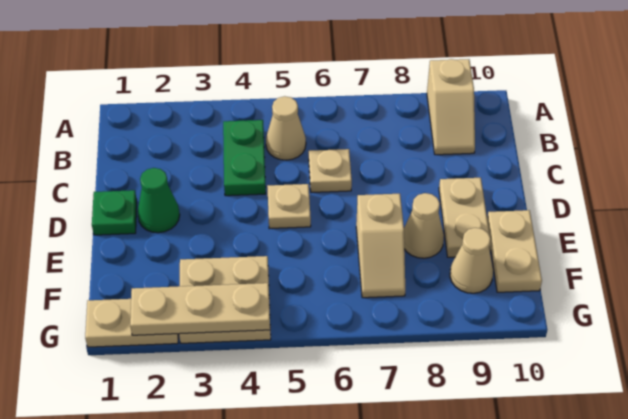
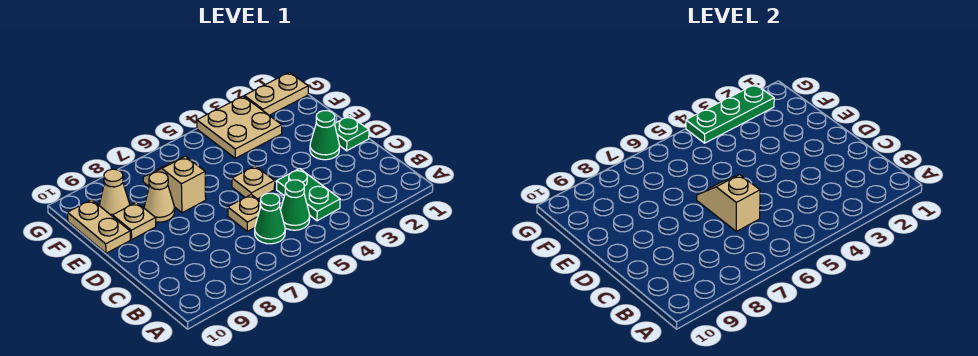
tan 1x2 slope [427,59,475,155] -> tan 1x2 slope moved to [697,174,760,231]
tan 1x1 cone [266,96,306,160] -> green 1x1 cone [281,180,310,230]
none -> green 1x1 cone [255,193,285,244]
tan 1x2 plate [439,178,491,257] -> tan 1x1 plate [113,202,156,239]
tan 1x3 plate [130,283,270,335] -> green 1x3 plate [686,84,774,143]

